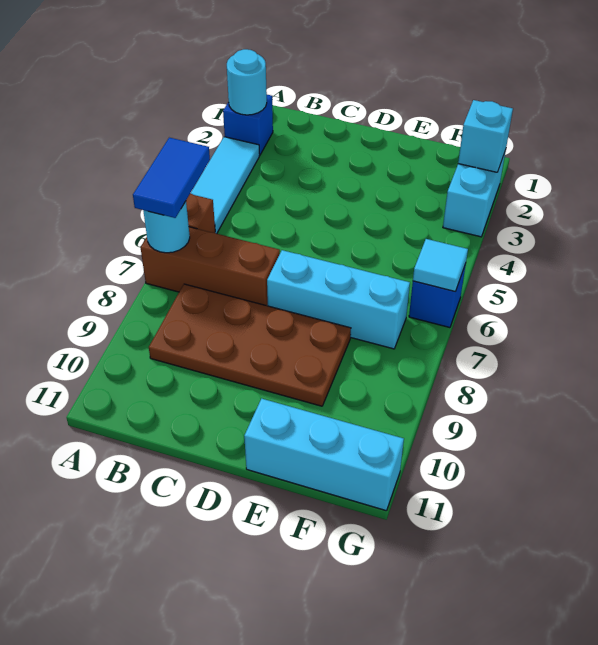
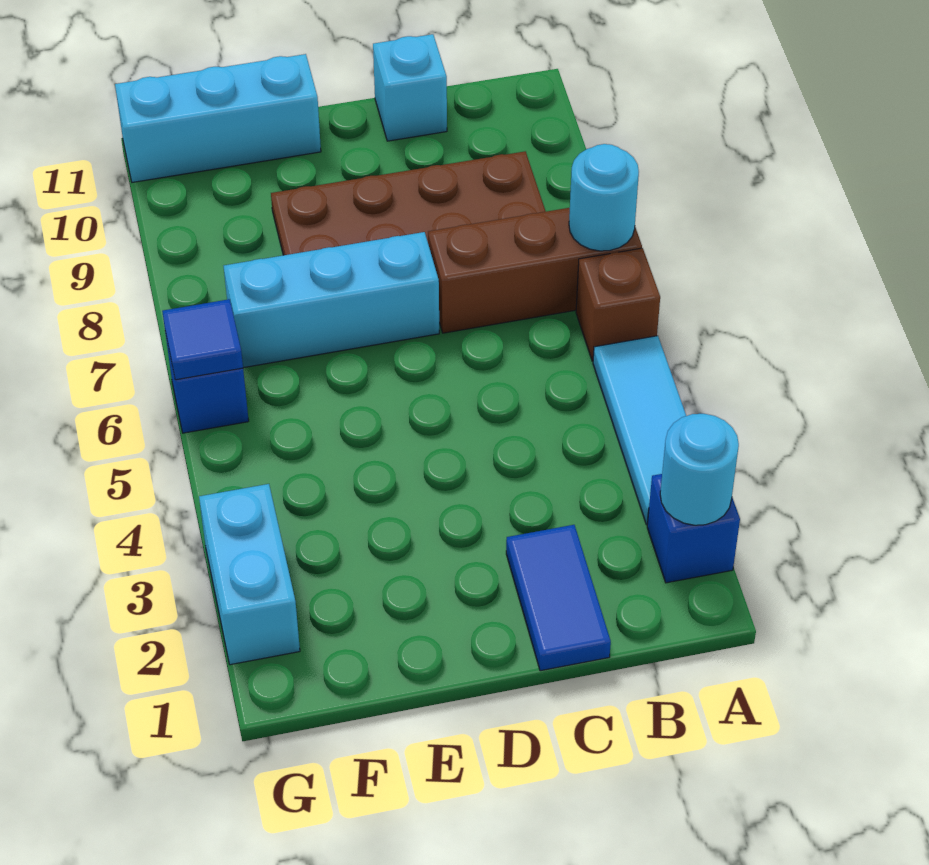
blue 1x2 tile [133,138,210,218] -> blue 1x2 tile moved to [506,525,611,671]
cyan 1x1 brick [458,100,513,172] -> cyan 1x1 brick moved to [373,34,447,141]
cyan 1x1 tile [413,239,468,292] -> blue 1x1 tile [162,299,243,380]

